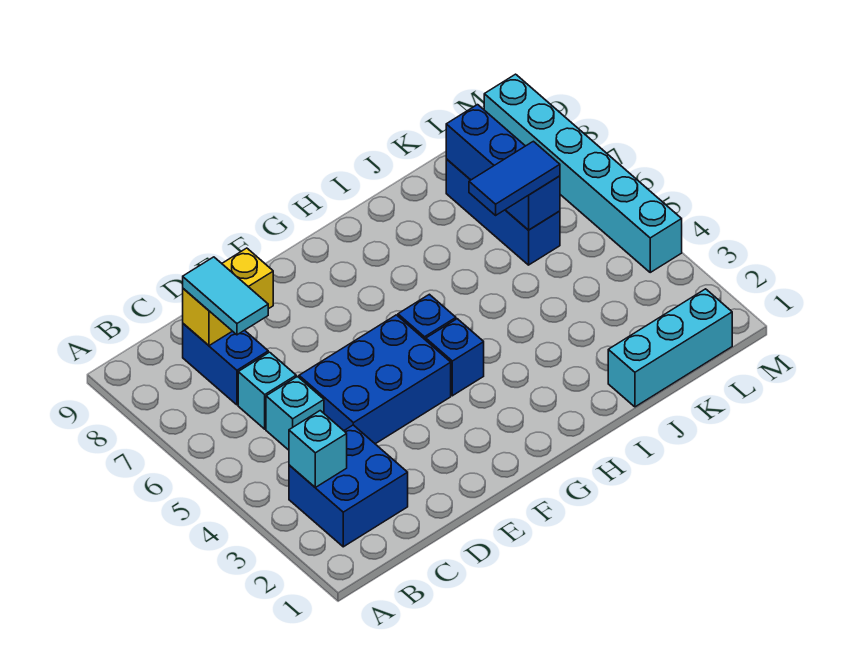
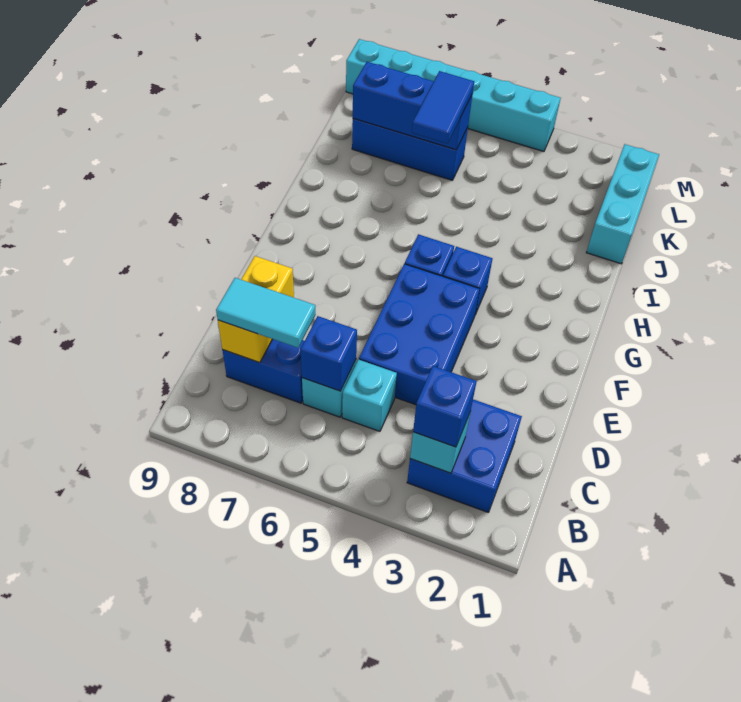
none -> blue 1x1 brick [413,366,477,447]
none -> blue 1x1 brick [300,316,357,391]

